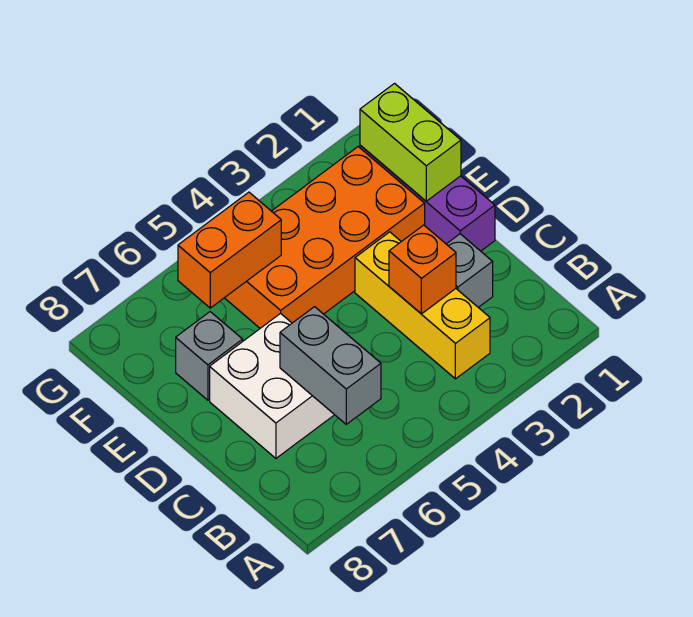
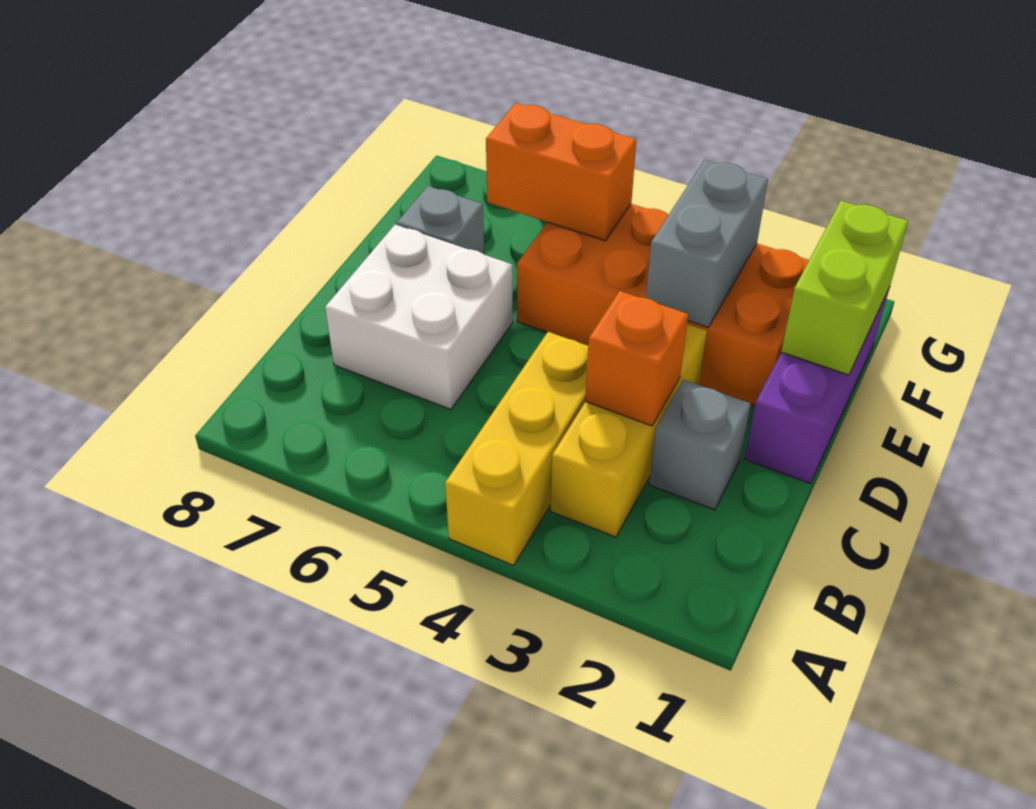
none -> yellow 1x3 brick [445,332,588,565]
grey 1x2 brick [280,307,381,424] -> grey 1x2 brick moved to [646,160,768,327]

